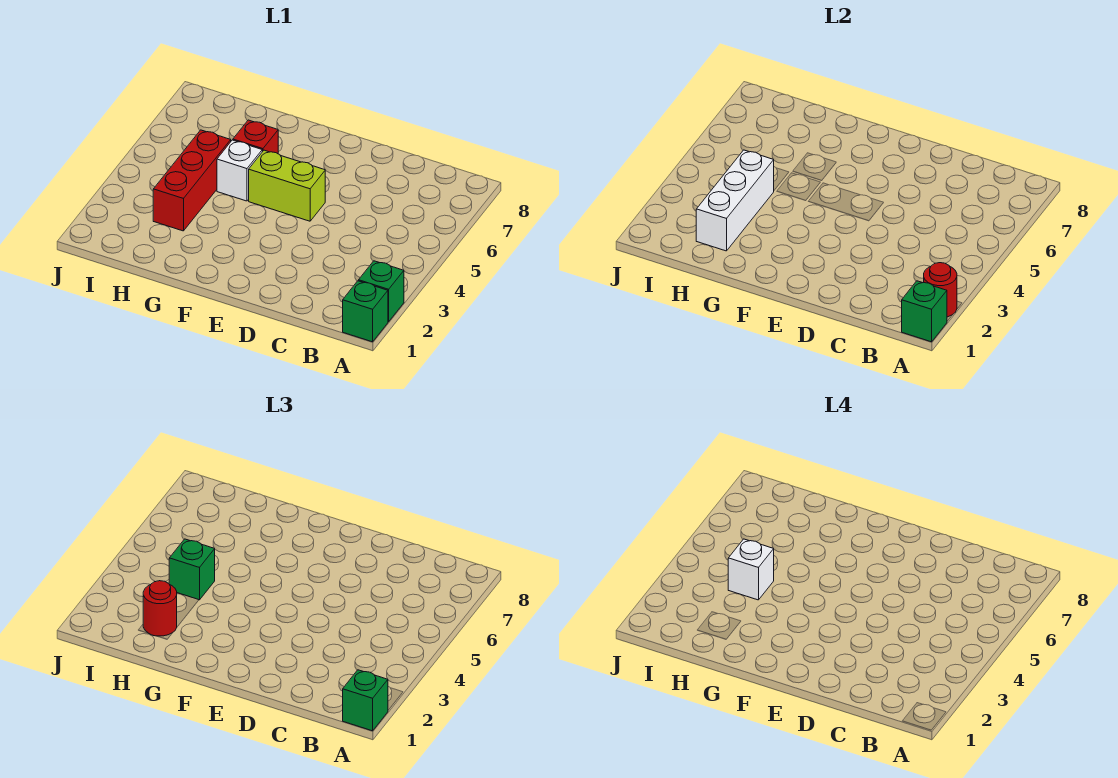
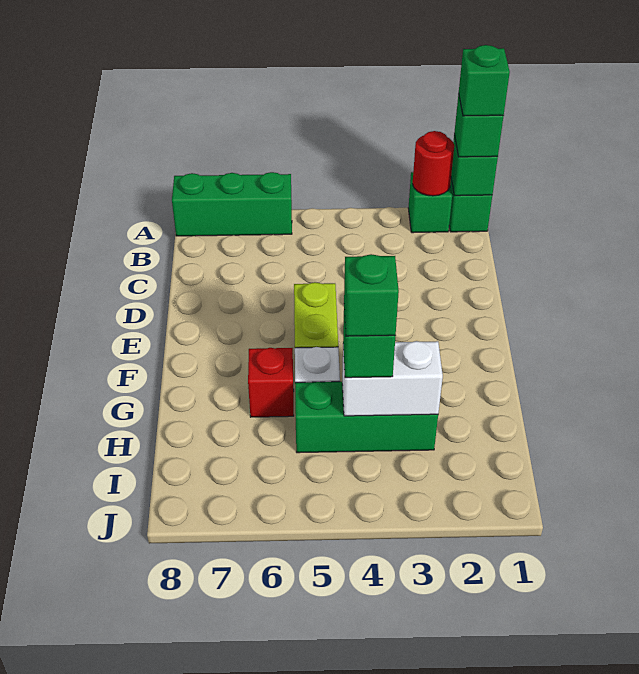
none -> green 1x1 brick [459,45,510,116]
none -> green 1x3 brick [172,172,292,236]
white 1x3 brick [696,150,774,251] -> white 1x2 brick [342,341,443,416]
red 1x1 round brick [143,581,177,636] -> none
red 1x3 brick [153,130,231,231] -> green 1x3 brick [295,382,438,453]
white 1x1 brick [728,539,774,600] -> green 1x1 brick [344,254,399,336]

